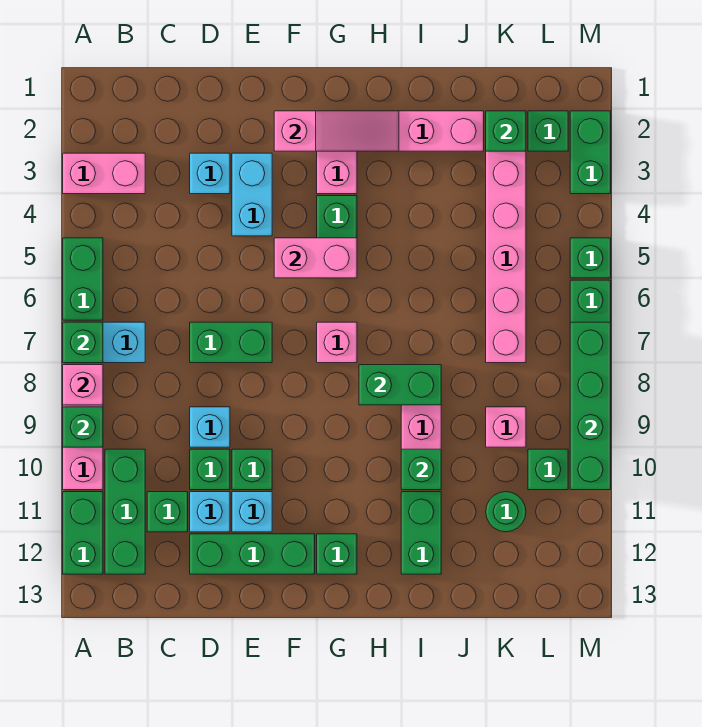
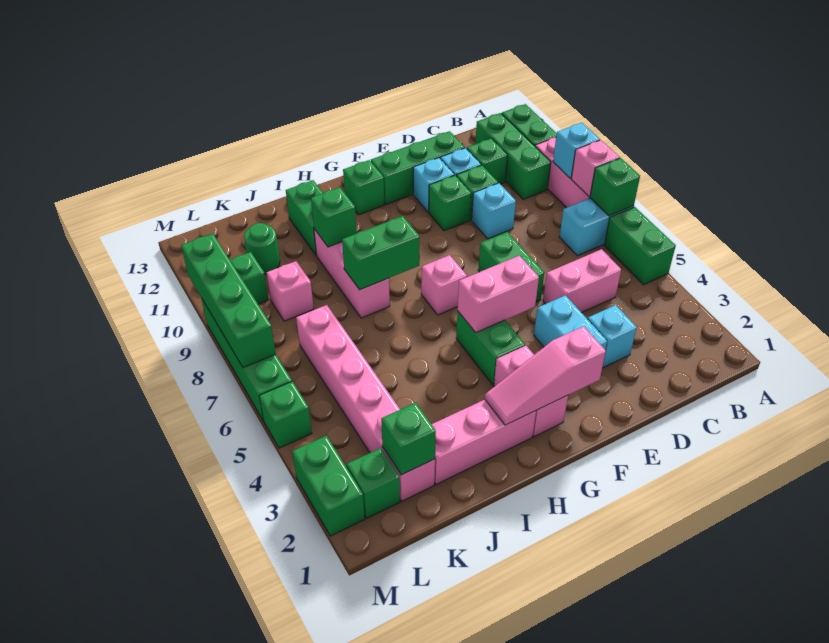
pink 1x2 brick [63,153,145,194] -> pink 1x2 brick moved to [543,249,621,313]
green 1x1 brick [63,407,103,447] -> cyan 1x1 brick [553,123,600,178]
green 1x2 brick [190,322,272,363] -> green 1x2 brick turned to [478,232,544,302]

